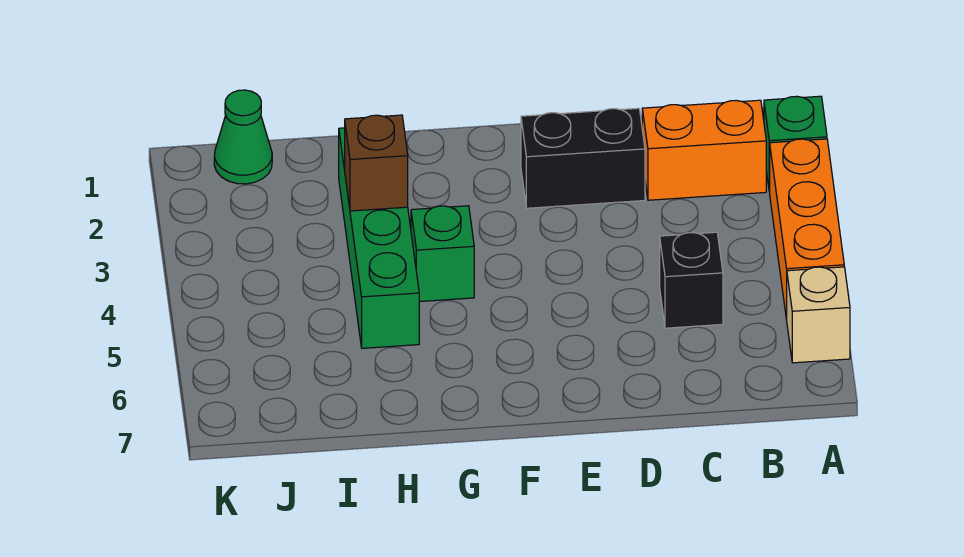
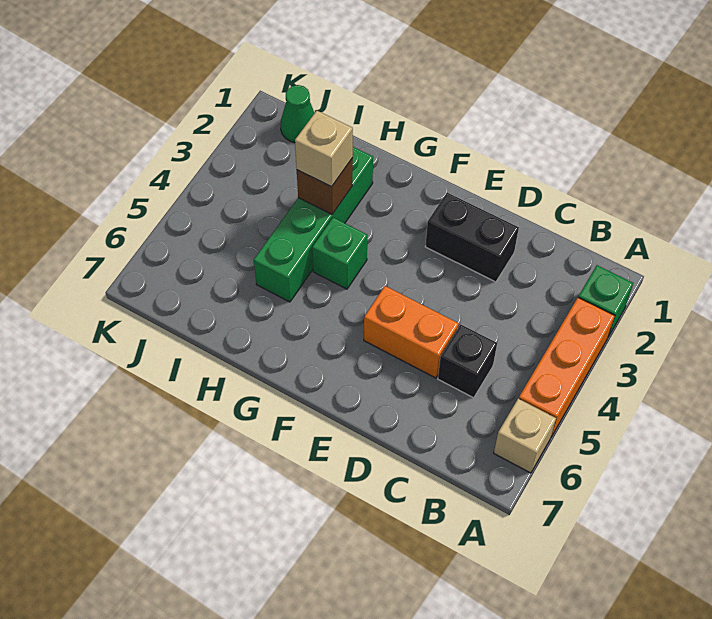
orange 1x2 brick [642,100,766,200] -> orange 1x2 brick moved to [364,286,459,378]
none -> tan 1x1 brick [295,111,353,187]

